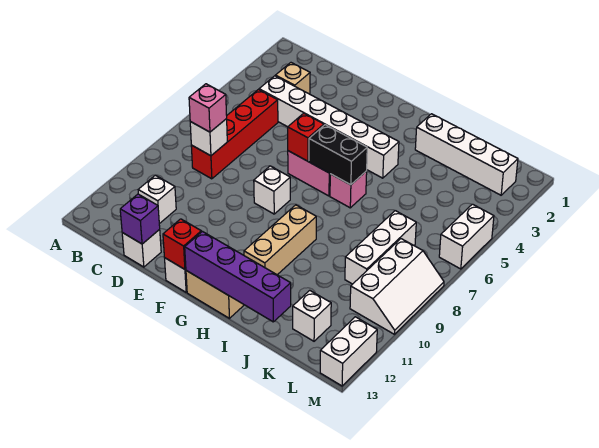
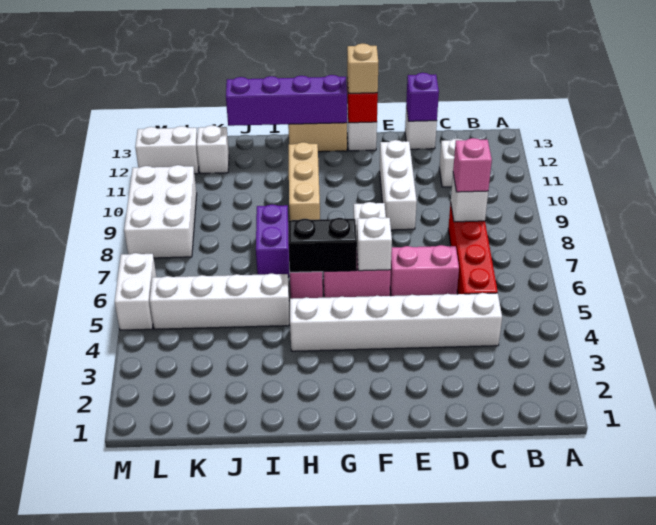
tan 1x1 brick [275,63,310,94] -> tan 1x1 brick moved to [347,43,378,93]
none -> pink 1x2 brick [390,245,459,296]
red 1x1 brick [288,113,324,161] -> white 1x1 brick [357,217,392,271]
white 1x4 brick [415,114,518,195] -> white 1x4 brick moved to [150,273,289,329]
none -> purple 1x2 brick [256,205,289,277]
white 1x3 brick [345,211,416,284] -> white 1x3 brick moved to [380,140,417,230]
white 2x3 slope [350,239,444,334] -> white 2x3 brick [124,165,197,258]
white 1x2 brick [320,317,377,386] -> white 1x2 brick turned to [135,126,199,174]

